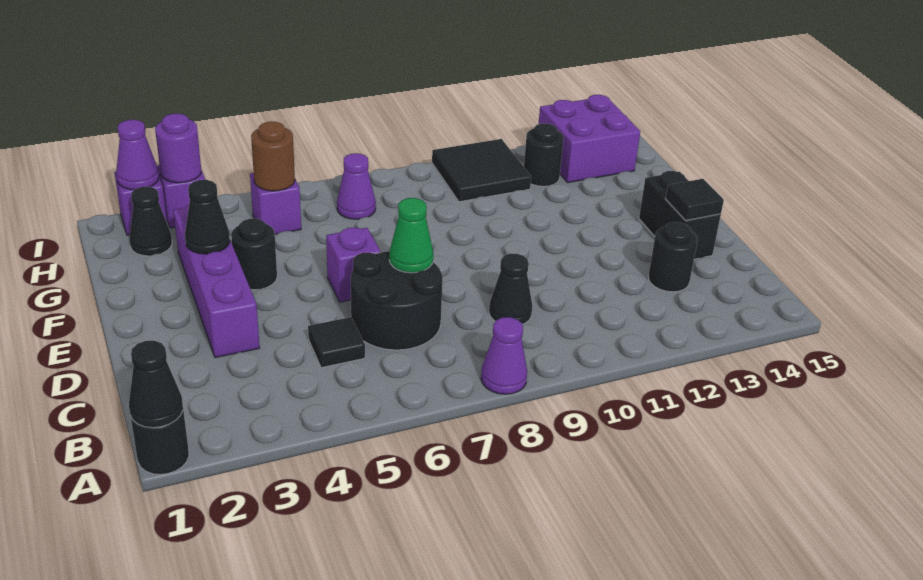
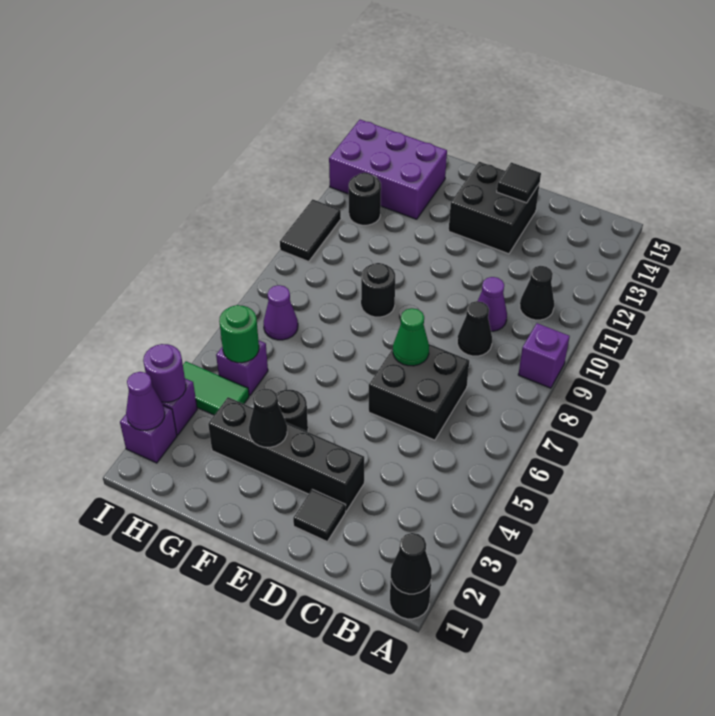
purple 1x1 cone [481,317,527,394] -> purple 1x1 cone moved to [478,277,507,331]
black 1x1 tile [308,317,365,368] -> black 1x1 tile moved to [293,490,346,541]
black 2x2 round brick [351,251,443,350] -> black 2x2 brick [369,344,469,440]
black 1x1 round brick [648,222,698,292] -> black 1x1 round brick moved to [361,263,395,317]
purple 1x4 brick [173,205,260,358] -> black 1x4 brick [208,397,364,511]
black 1x2 brick [639,171,721,259] -> black 2x2 brick [449,162,540,254]
purple 1x1 brick [326,227,381,302] -> purple 1x1 brick moved to [518,323,570,388]
black 1x1 cone [130,187,172,256] -> black 1x1 cone moved to [520,266,554,320]
none -> green 1x2 tile [183,362,249,415]
brown 1x1 round brick [251,122,295,191] -> green 1x1 round brick [219,305,259,363]
black 2x2 tile [432,139,531,202] -> black 1x2 tile [280,199,341,261]
purple 2x2 brick [539,95,640,183] -> purple 2x3 brick [329,120,447,219]

